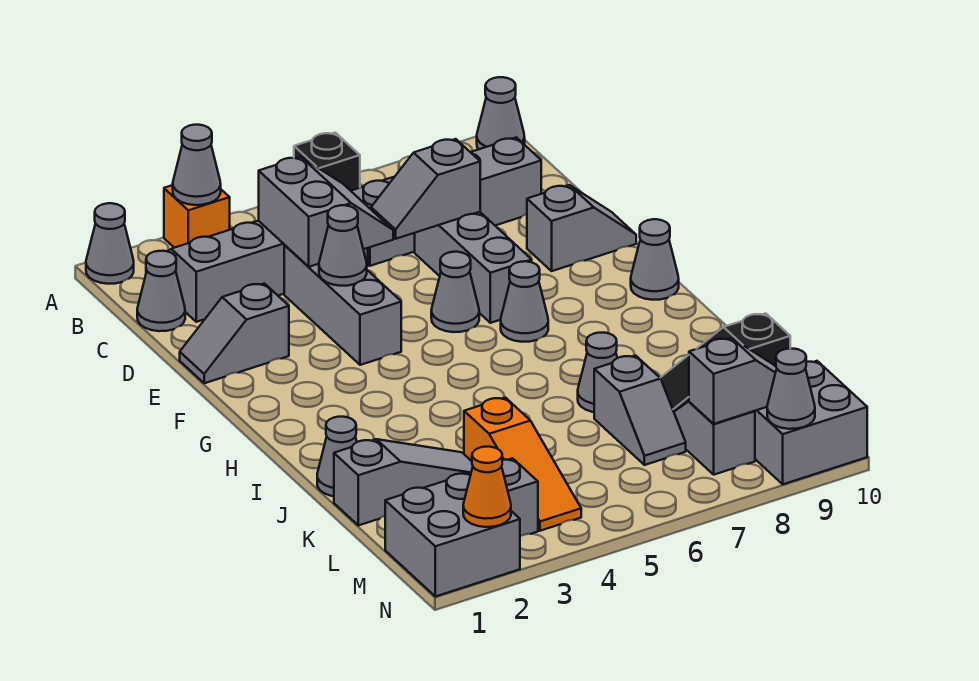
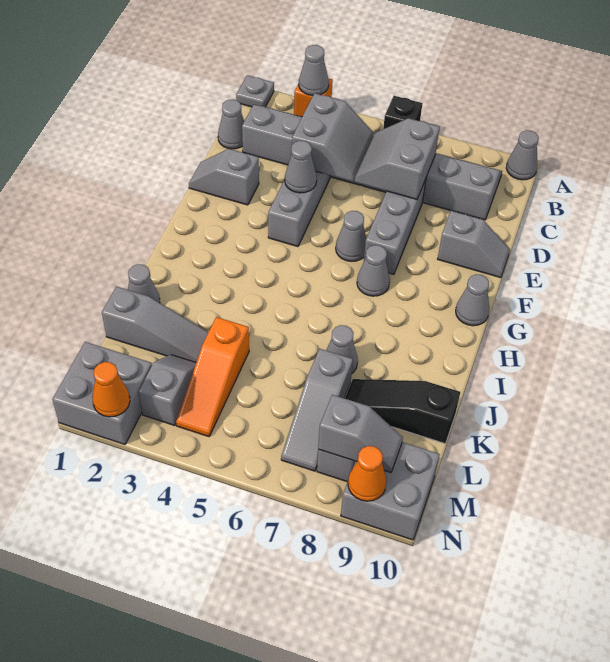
grey 1x1 cone [86,203,134,284] -> grey 1x1 plate [236,75,274,107]
grey 1x2 slope [371,139,480,239] -> grey 2x2 slope [355,118,440,199]
grey 1x2 slope [594,356,686,465] -> grey 1x3 slope [281,349,353,471]
grey 1x1 cone [767,349,815,429] -> orange 1x1 cone [348,446,386,501]

